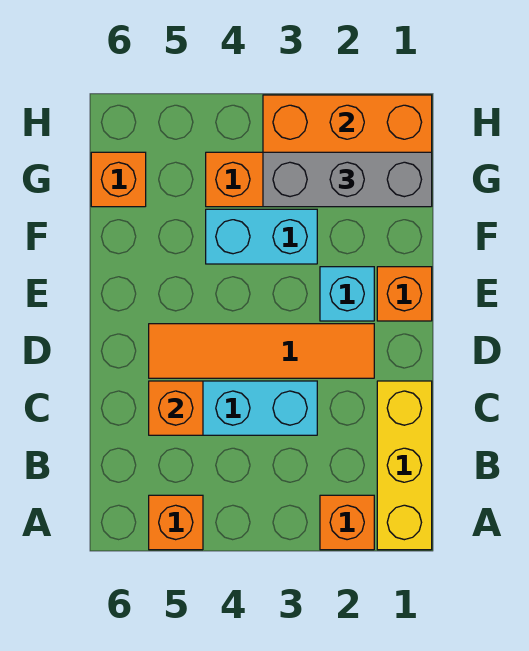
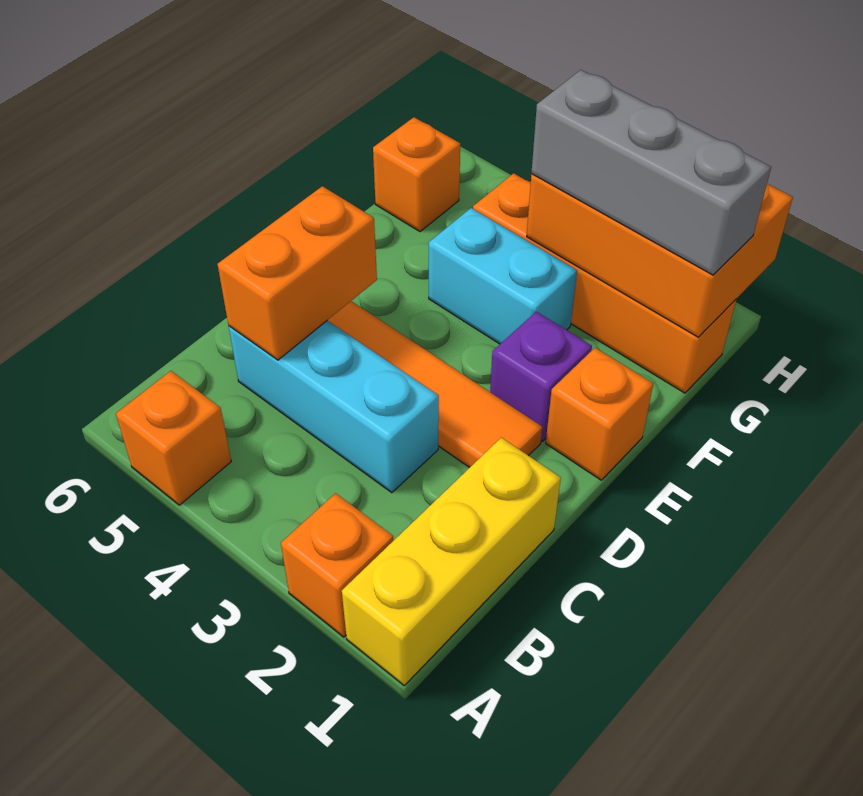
orange 1x1 brick [149,381,203,435] -> orange 1x2 brick [218,186,377,360]
cyan 1x1 brick [320,267,374,321] -> purple 1x1 brick [490,312,592,441]

